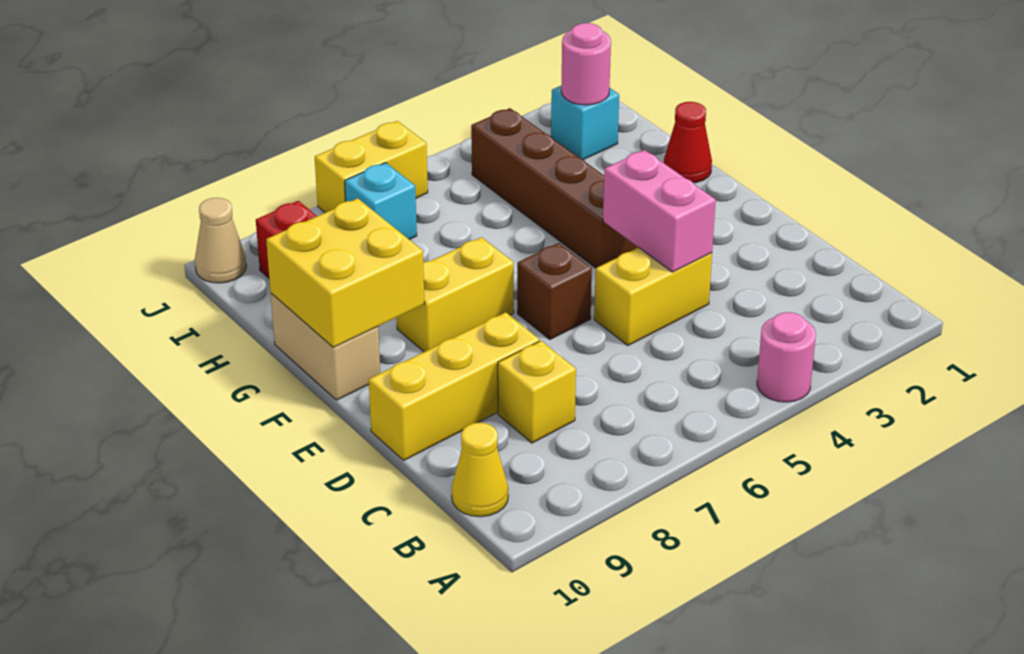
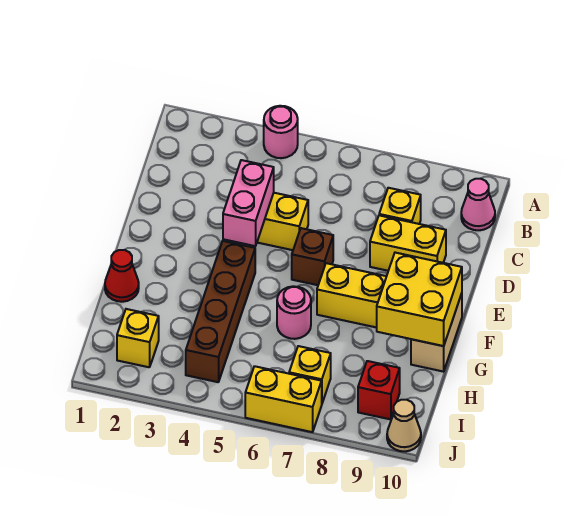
yellow 1x1 cone [452,423,508,517] -> pink 1x1 cone [461,179,495,230]
yellow 1x3 brick [369,312,539,460] -> yellow 1x2 brick [370,215,446,271]
cyan 1x1 brick [551,86,619,160] -> yellow 1x1 brick [117,309,159,367]
pink 1x1 round brick [561,23,611,105] -> pink 1x1 round brick moved to [277,286,311,339]
cyan 1x1 brick [345,163,417,240] -> yellow 1x1 brick [289,346,331,403]

